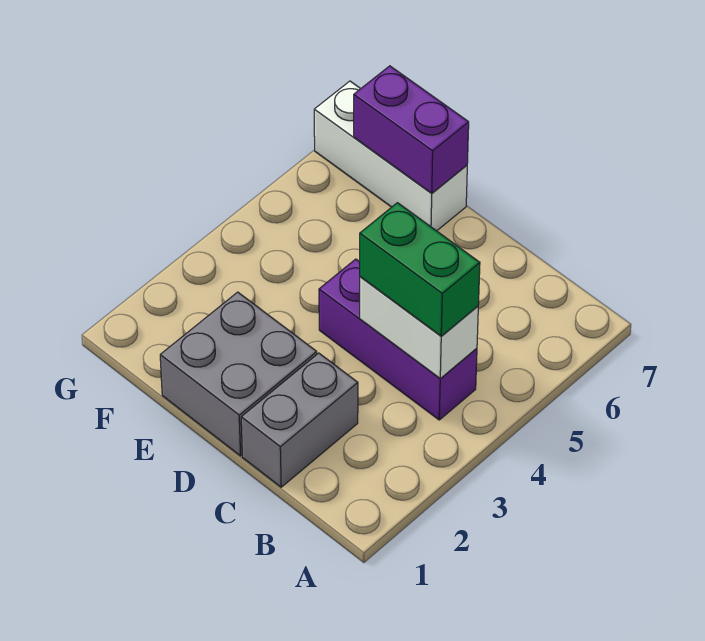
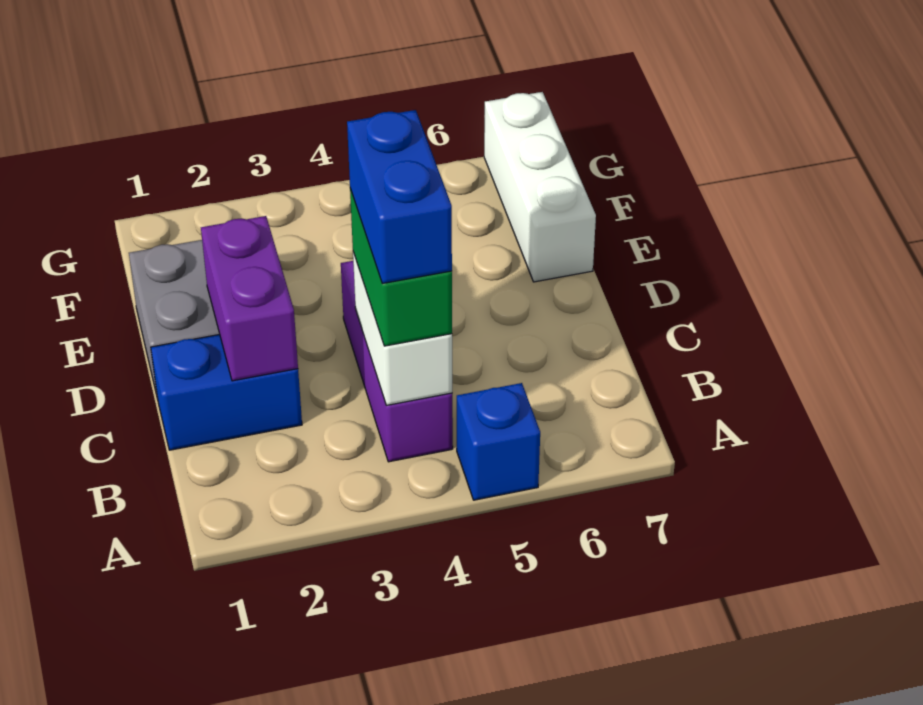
none -> blue 1x1 brick [457,383,540,500]
none -> blue 1x2 brick [347,110,452,284]
grey 1x2 brick [241,353,358,487] -> blue 1x2 brick [151,334,302,450]
purple 1x2 brick [354,66,469,193] -> purple 1x2 brick moved to [201,216,298,381]

